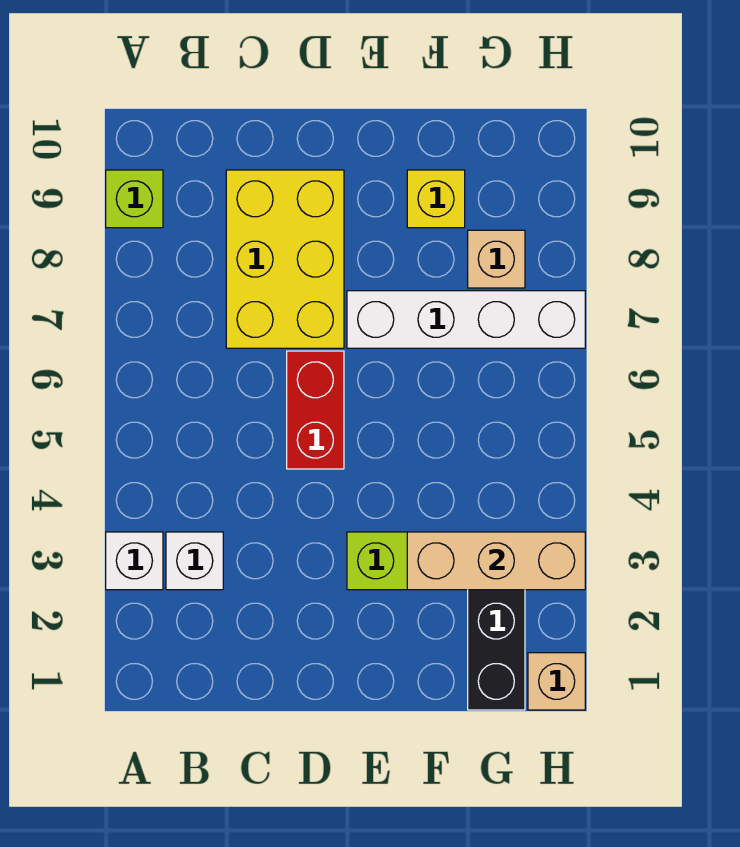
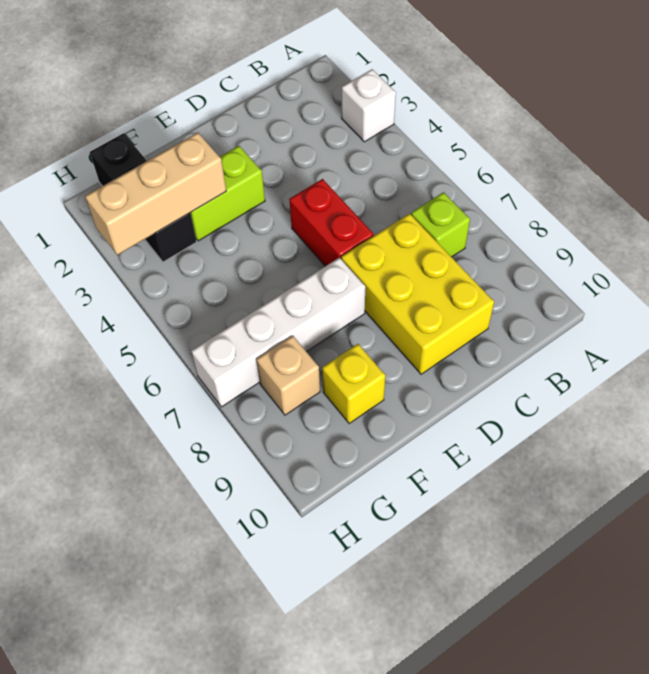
lime 1x1 brick [106,170,163,228] -> lime 1x1 brick moved to [411,192,470,257]
white 1x1 brick [166,532,223,590] -> none
tan 1x1 brick [528,653,585,710] -> none

